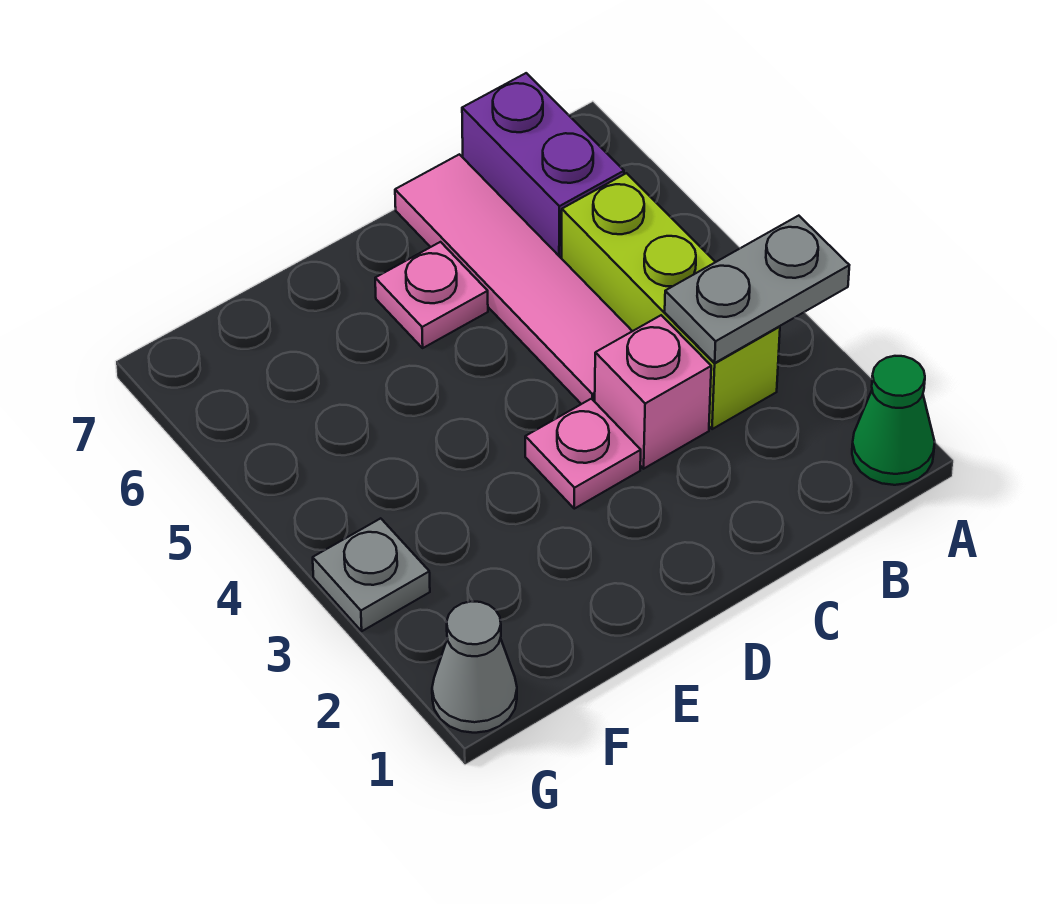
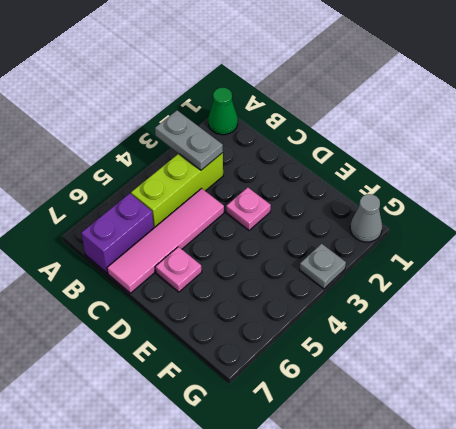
pink 1x1 brick [595,315,711,469] -> none

